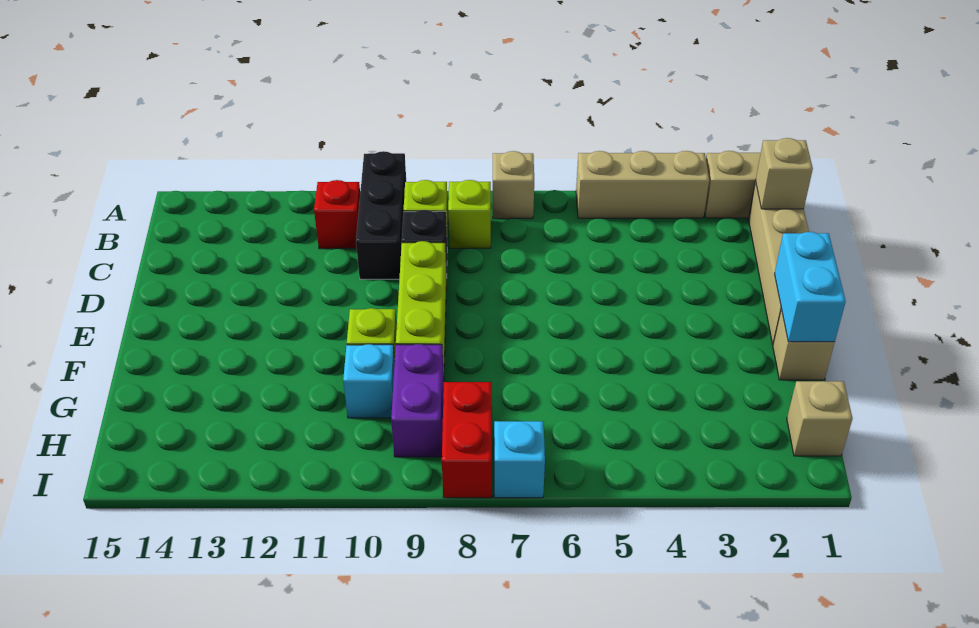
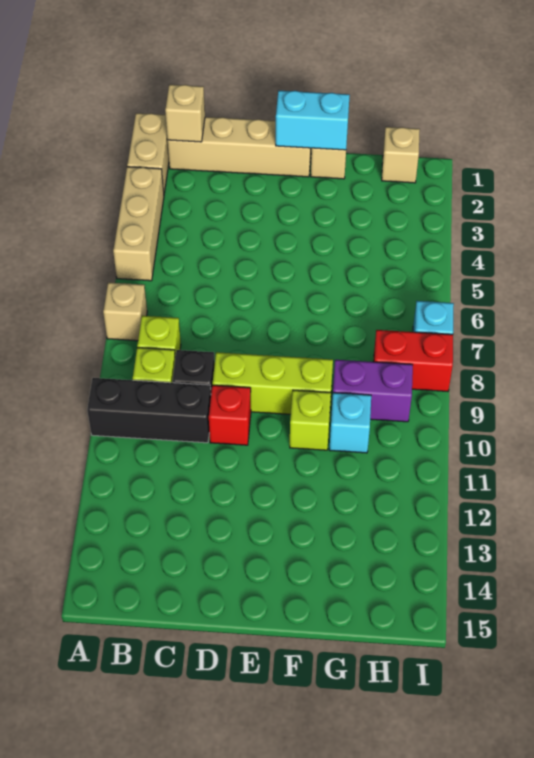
red 1x1 brick [314,180,360,249] -> red 1x1 brick moved to [209,385,251,445]

